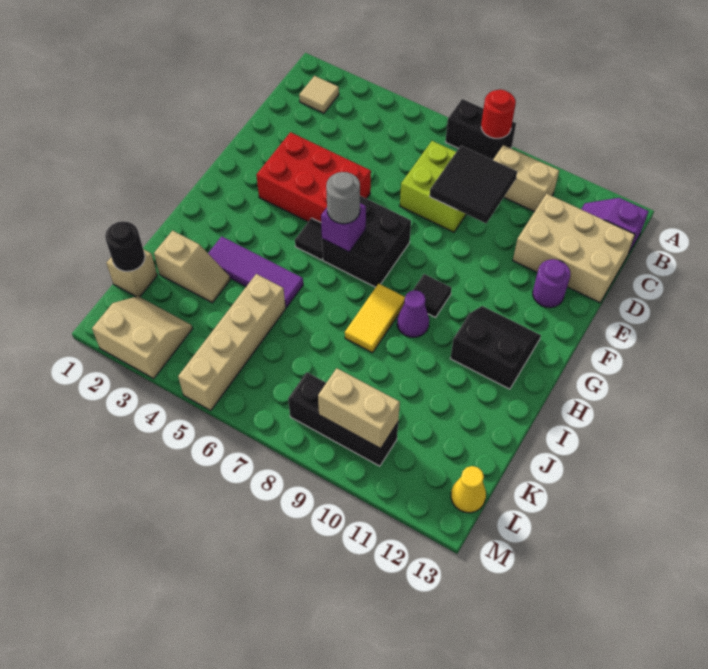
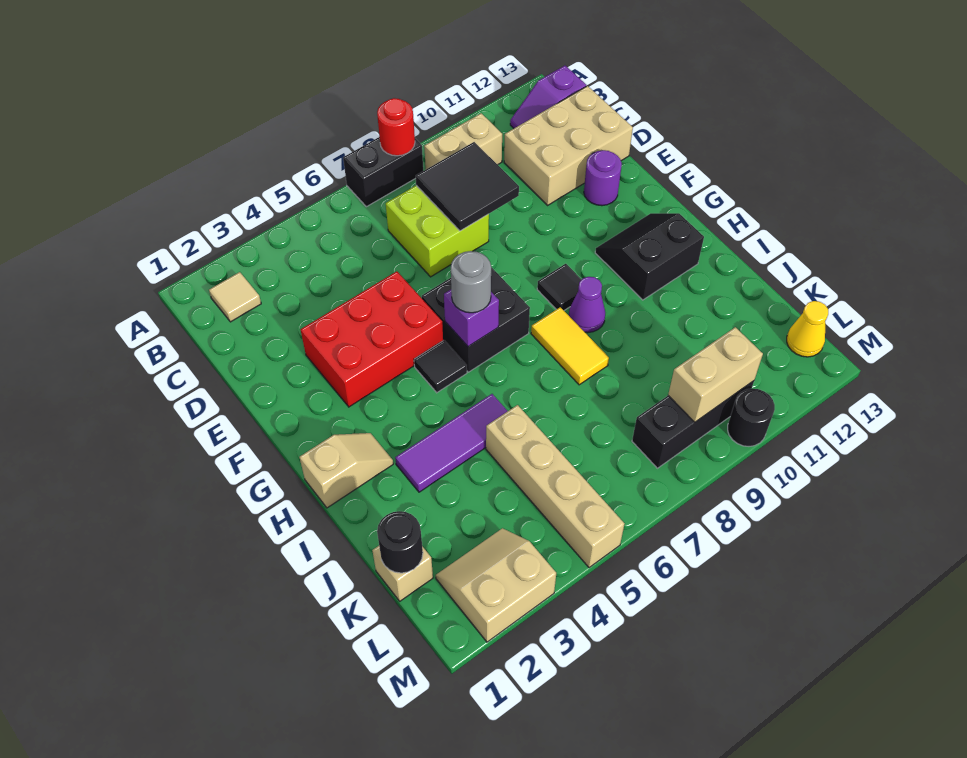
tan 1x2 slope [154,231,230,303] -> tan 1x2 slope moved to [299,433,393,508]
none -> black 1x1 round brick [728,389,775,446]

